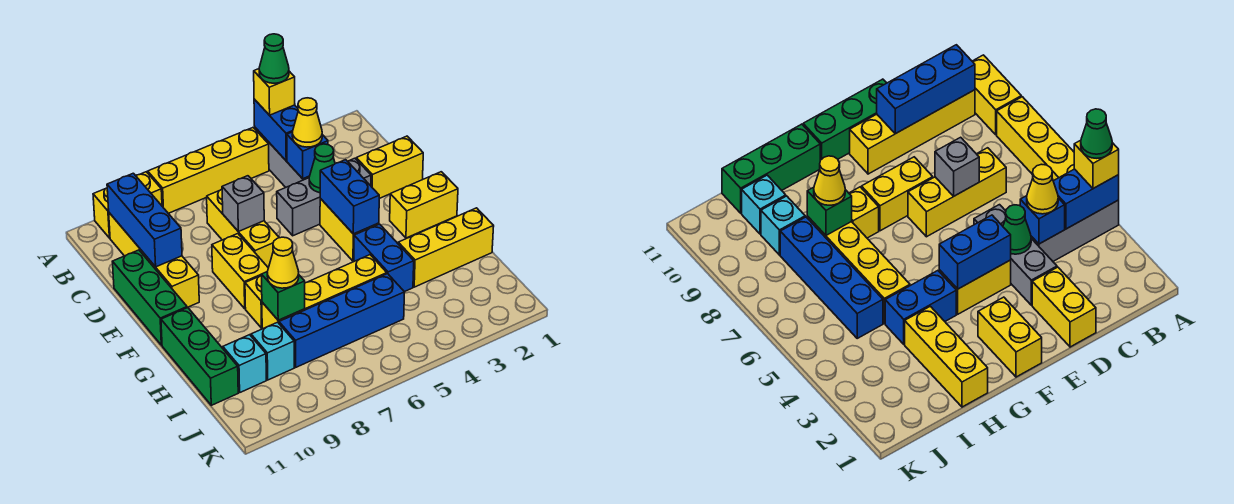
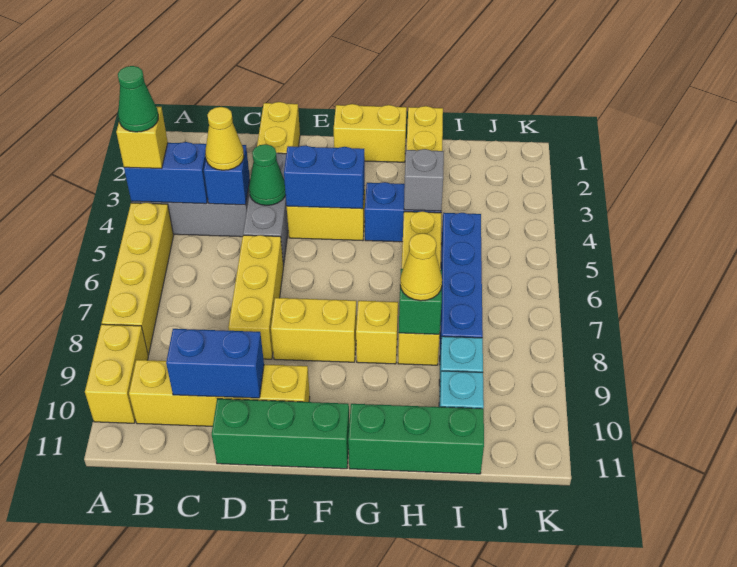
blue 1x3 brick [107,173,182,267] -> blue 1x2 brick [166,329,264,398]
yellow 1x3 brick [207,189,279,268] -> yellow 1x3 brick turned to [228,235,283,359]
grey 1x1 brick [222,176,264,232] -> grey 1x1 brick moved to [404,149,444,211]
yellow 1x2 brick [390,172,458,238] -> yellow 1x2 brick turned to [334,104,407,162]

